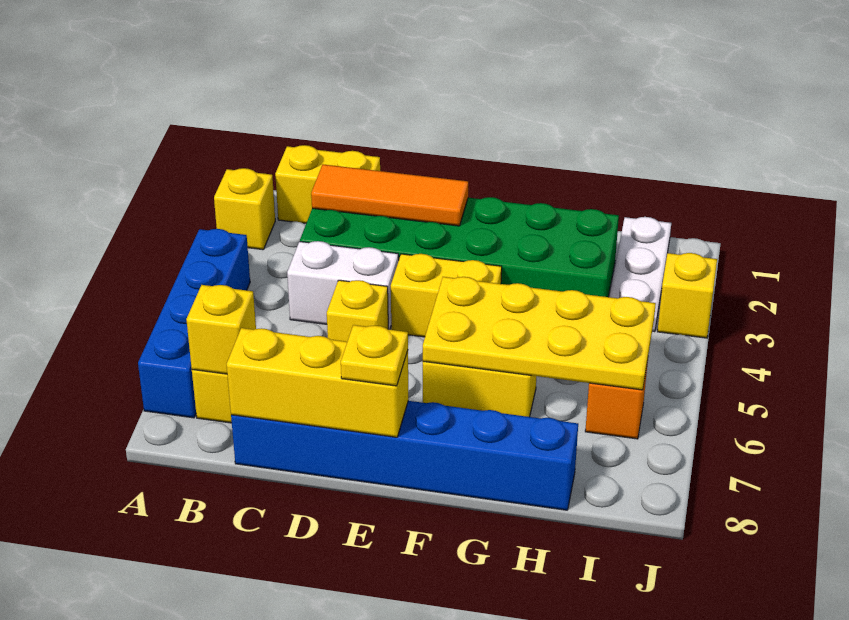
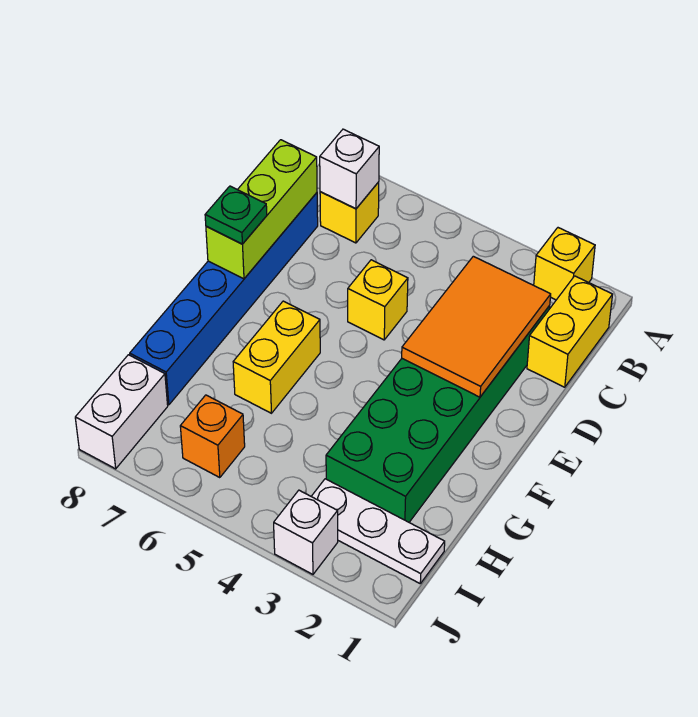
blue 1x4 brick [138,229,250,418] -> none
yellow 1x1 brick [186,285,256,374] -> white 1x1 brick [320,129,379,209]
orange 1x3 tile [311,164,468,226] -> orange 2x3 tile [402,256,551,397]
white 1x2 brick [287,241,399,330] -> white 1x2 brick moved to [75,355,168,469]
yellow 1x3 brick [227,328,408,437] -> lime 1x3 brick [206,140,317,279]
yellow 1x2 brick [391,254,502,337] -> none
yellow 1x1 plate [341,325,408,386] -> green 1x1 plate [205,186,267,244]
yellow 2x4 plate [423,277,656,390] -> none
yellow 1x1 brick [658,253,717,338] -> white 1x1 brick [274,490,338,574]

